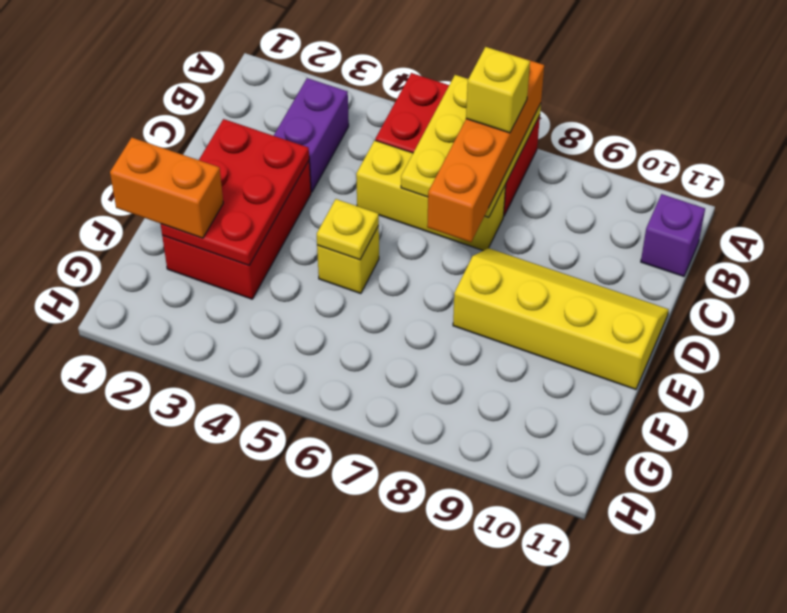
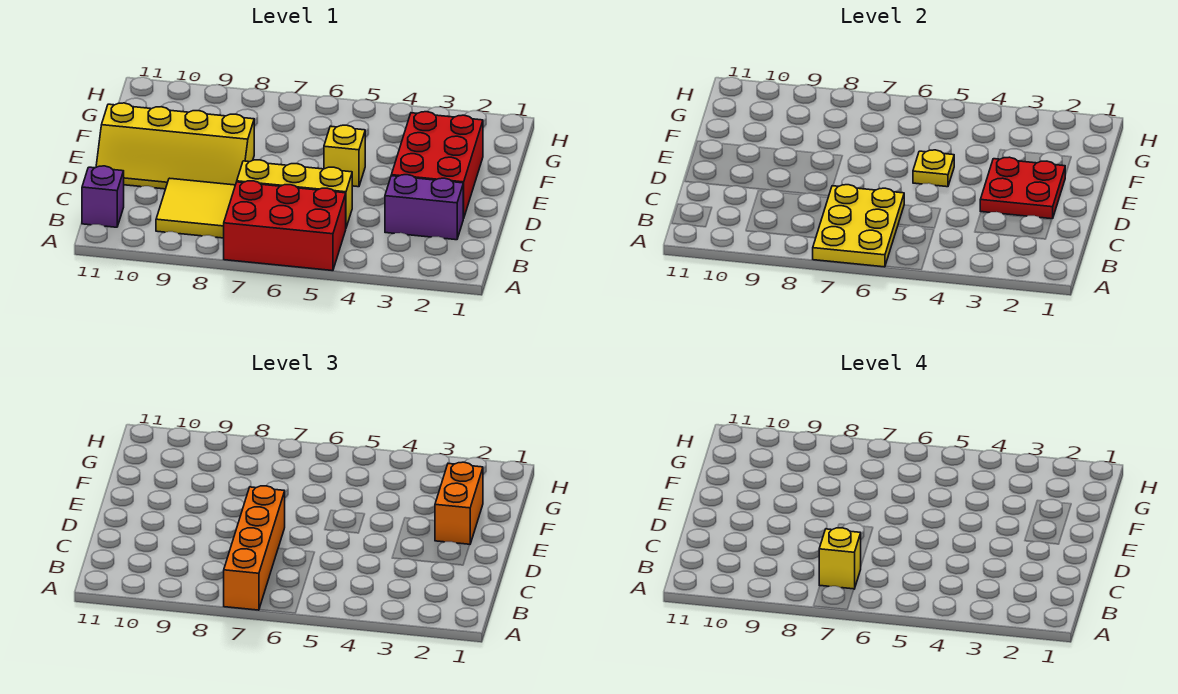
purple 1x2 brick [274,78,349,192] -> purple 1x2 brick turned to [385,175,464,240]
none -> yellow 2x2 tile [156,178,235,238]
red 2x3 plate [161,119,309,266] -> red 2x2 plate [980,157,1065,219]
orange 1x2 brick [110,138,223,238] -> orange 1x2 brick turned to [435,462,483,544]

